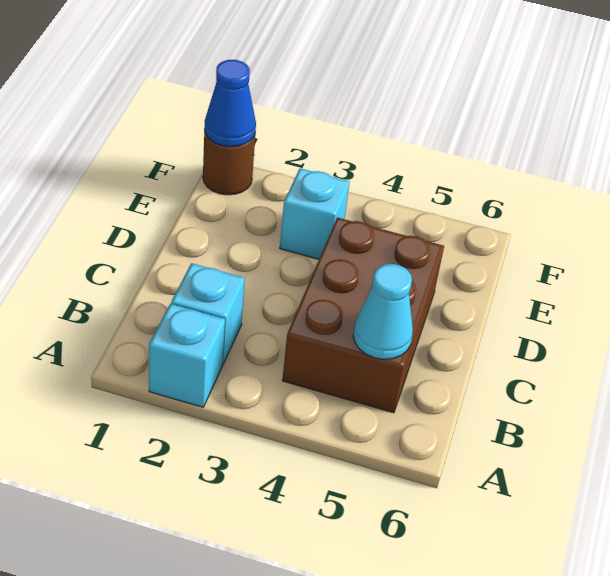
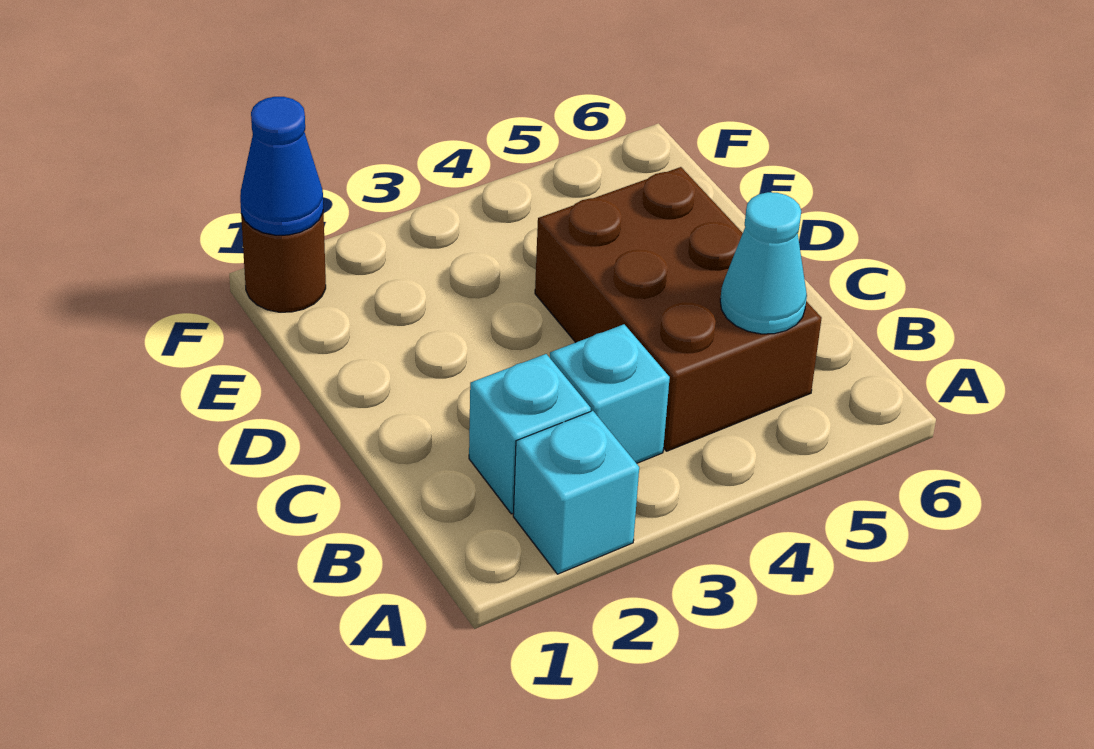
cyan 1x1 brick [280,168,350,259] -> cyan 1x1 brick moved to [550,324,670,463]

